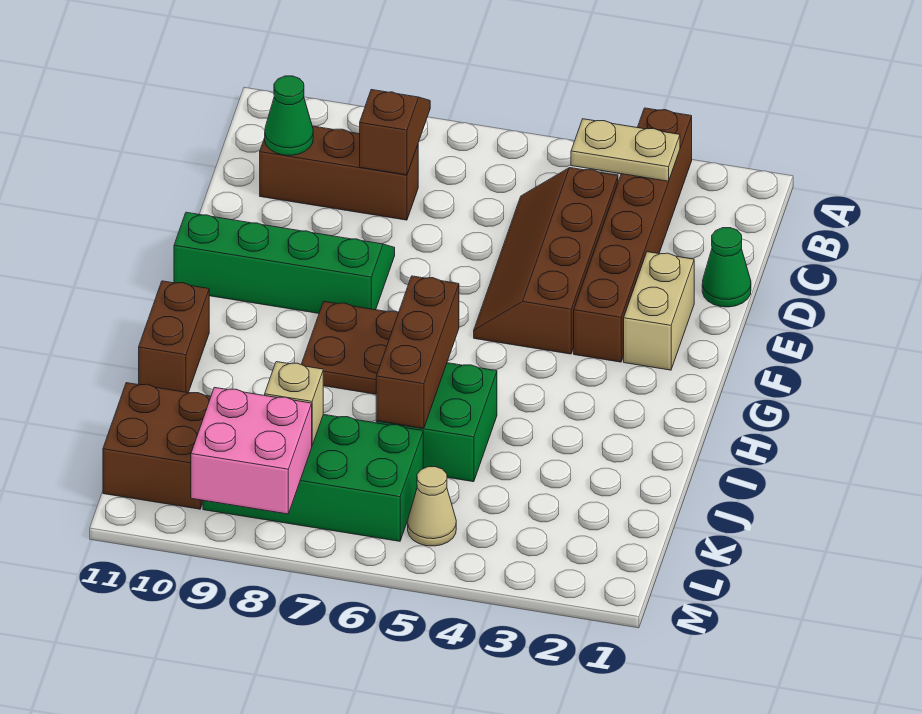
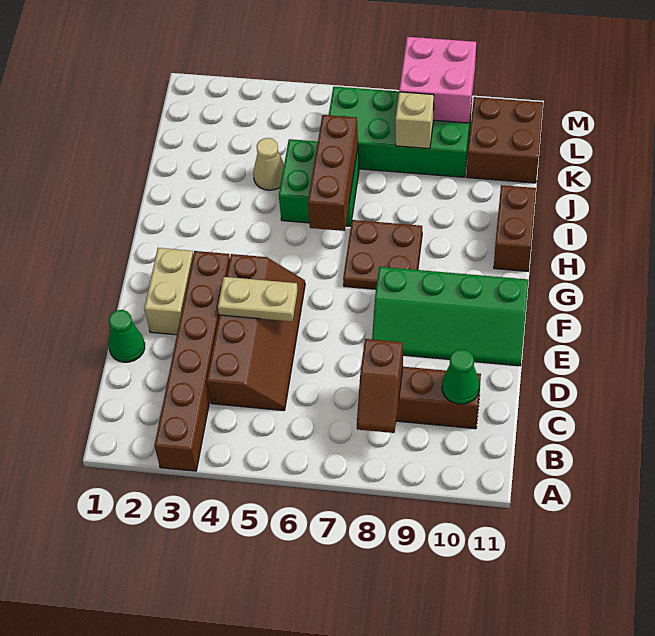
tan 1x2 plate [571,119,680,181] -> tan 1x2 plate moved to [218,277,298,322]
tan 1x1 cone [408,467,456,546] -> tan 1x1 cone moved to [253,138,284,190]

